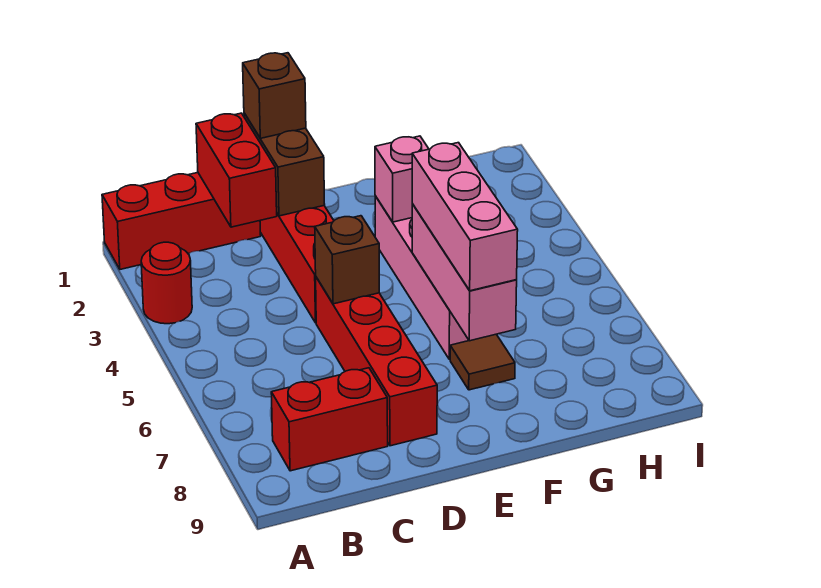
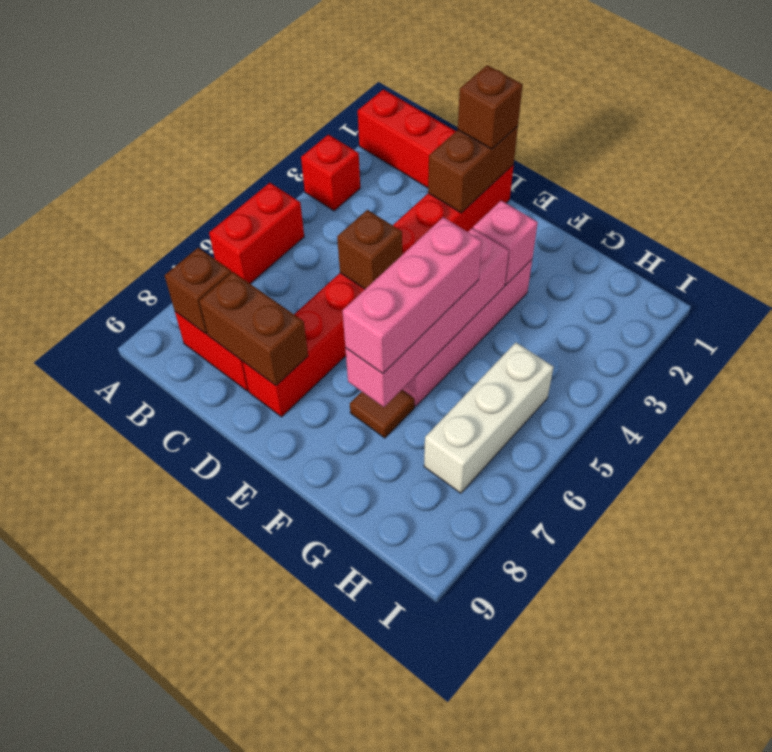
red 1x1 round brick [141,242,192,324] -> red 1x1 brick [301,135,360,211]
none -> brown 1x1 brick [165,248,232,334]
red 1x2 brick [196,113,277,227] -> red 1x2 brick moved to [209,183,304,284]
none -> brown 1x2 brick [199,272,308,386]
pink 1x3 brick [412,204,517,341] -> pink 1x4 brick [345,228,509,407]
none -> white 1x3 brick [424,343,553,493]

